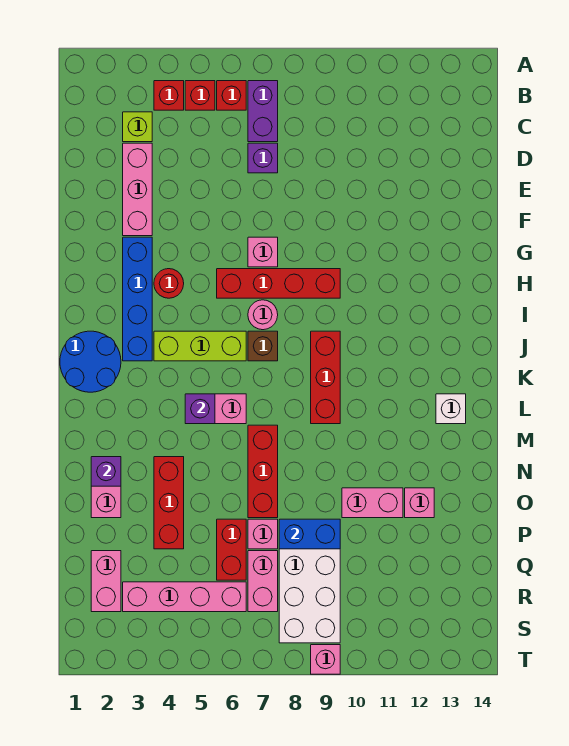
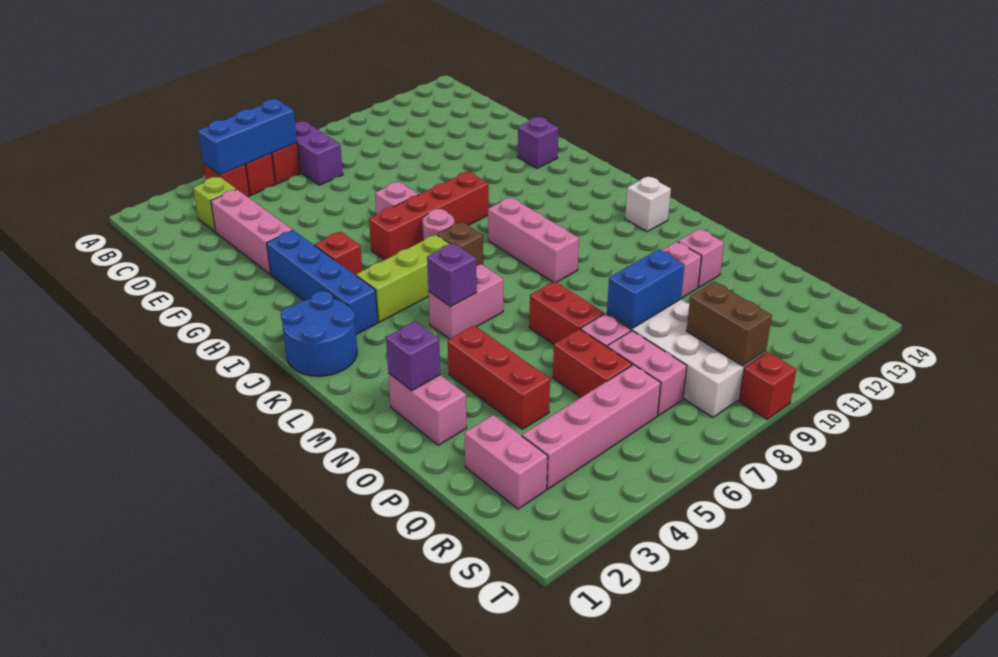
none -> blue 1x3 brick [198,99,297,175]
purple 1x1 brick [248,143,278,173] -> purple 1x1 brick moved to [518,117,559,168]
red 1x1 round brick [154,269,184,298] -> red 1x1 brick [315,232,362,275]
red 1x3 brick [311,331,340,424] -> pink 1x3 brick [488,197,579,282]
red 1x3 brick [248,425,278,518] -> red 1x2 brick [529,281,604,344]
none -> brown 1x2 brick [686,282,772,366]
pink 1x1 brick [311,645,340,674] -> red 1x1 brick [739,352,796,419]

